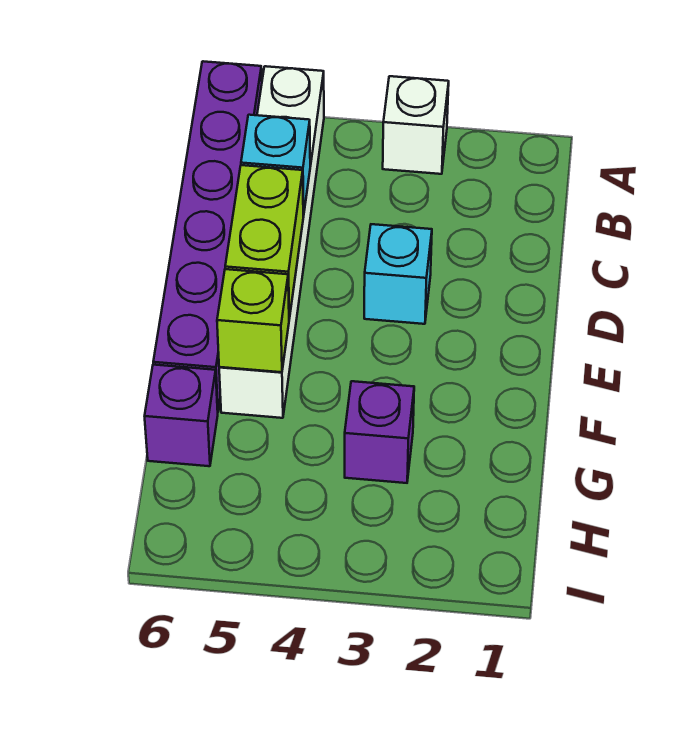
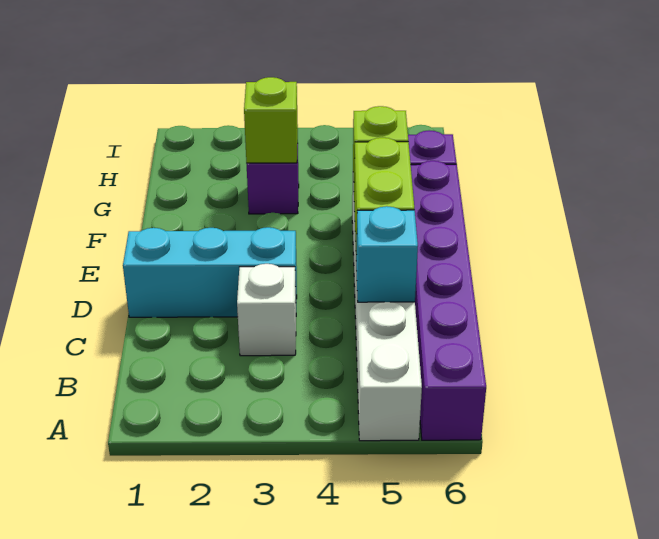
white 1x1 brick [383,76,449,174] -> white 1x1 brick moved to [237,264,296,356]
cyan 1x1 brick [364,224,432,324] -> cyan 1x3 brick [123,227,297,317]
none -> lime 1x1 brick [244,77,298,163]

